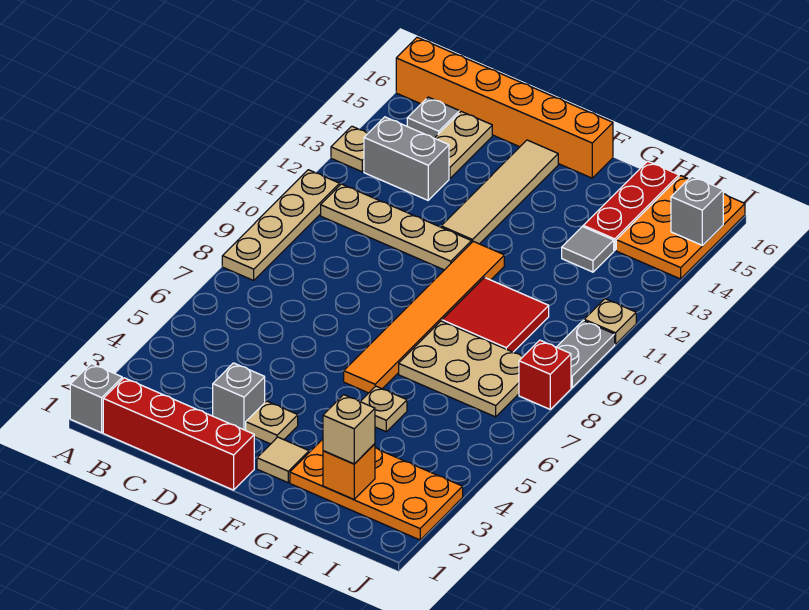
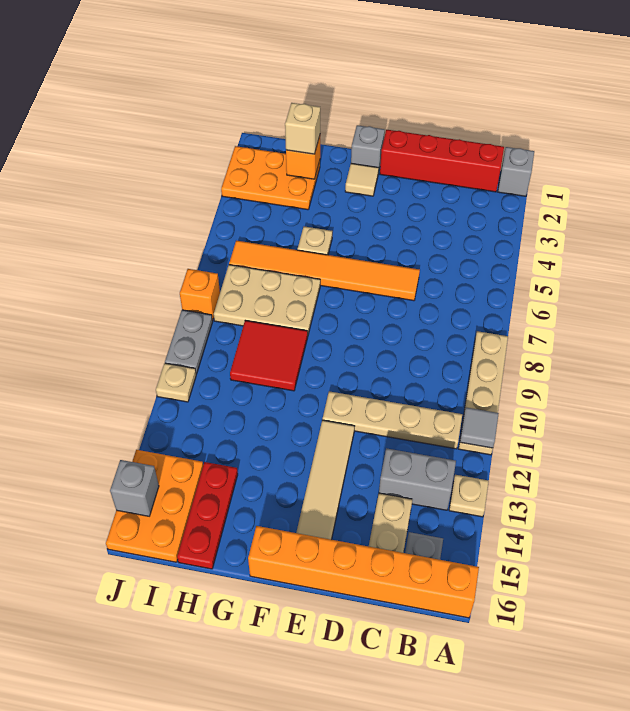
grey 1x1 brick [213,363,265,430] -> grey 1x1 brick moved to [351,125,385,174]
tan 1x1 plate [246,401,298,444] -> none
orange 1x6 tile [344,241,504,393] -> orange 1x6 tile turned to [229,241,420,301]
orange 2x4 plate [290,439,463,540] -> orange 2x3 plate [221,146,320,210]
grey 1x1 tile [562,227,614,272] -> grey 1x1 tile moved to [460,408,499,448]
red 1x1 brick [519,340,571,409] -> orange 1x1 brick [180,269,220,321]

